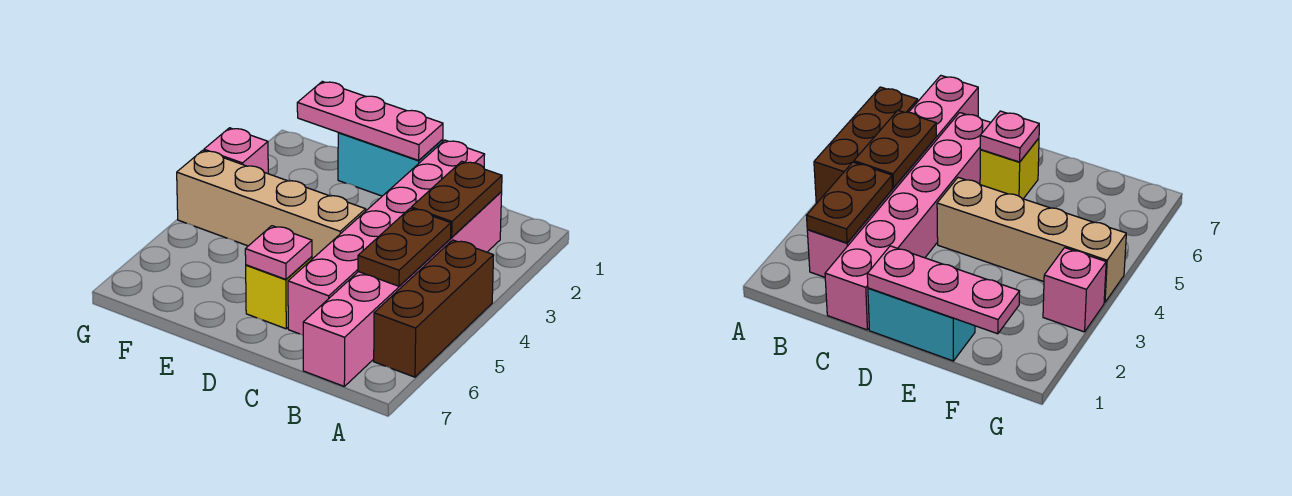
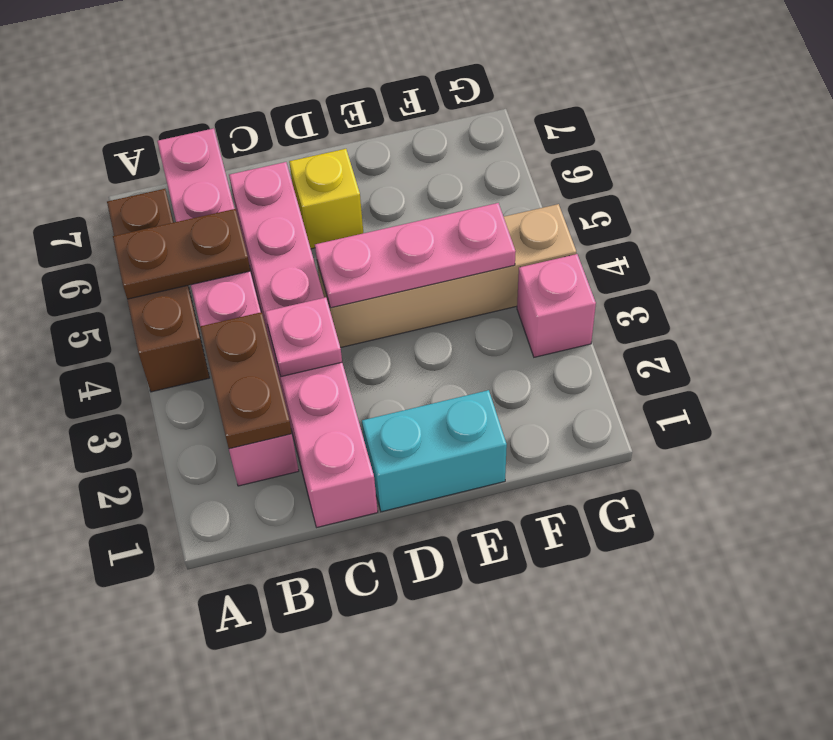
brown 1x2 plate [358,208,451,286] -> brown 1x2 plate turned to [113,209,250,299]
pink 1x3 plate [297,81,443,160] -> pink 1x3 plate moved to [315,203,516,308]
pink 1x1 plate [245,226,312,279] -> pink 1x1 plate moved to [265,297,342,377]

